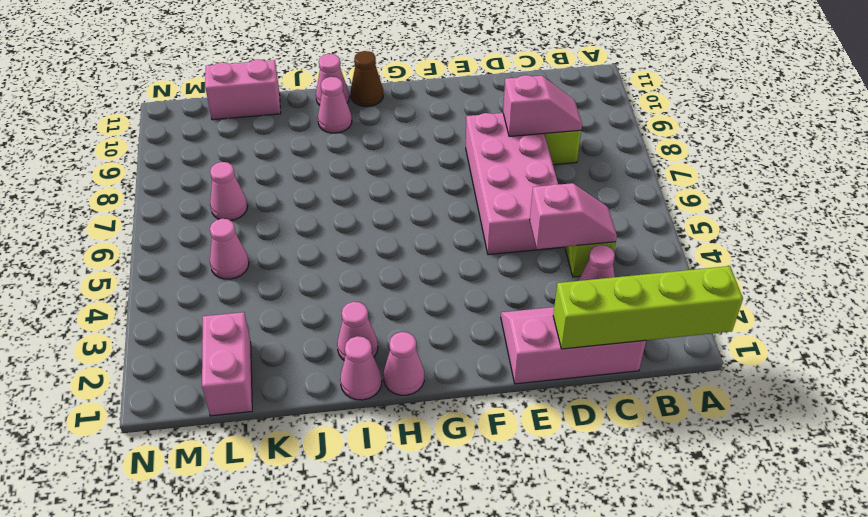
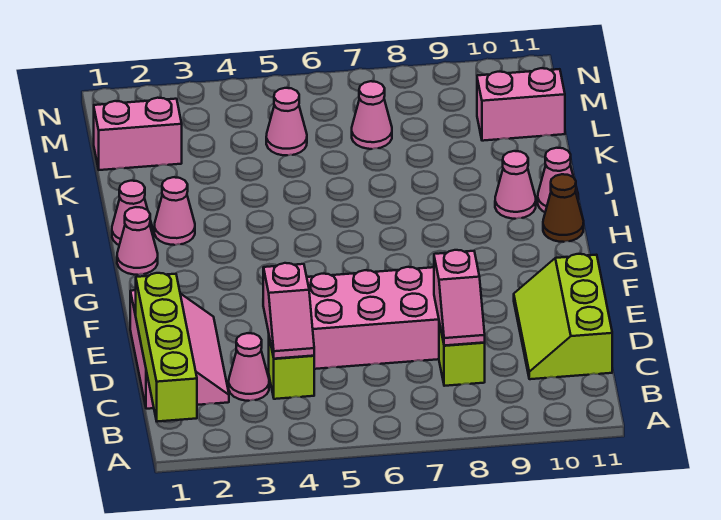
none -> lime 2x3 slope [514,254,612,379]
pink 1x2 brick [205,60,281,120] -> pink 1x2 brick turned to [477,68,565,141]

